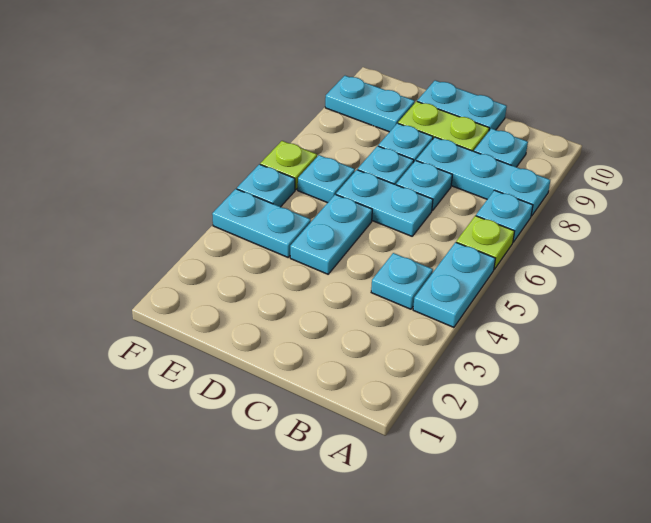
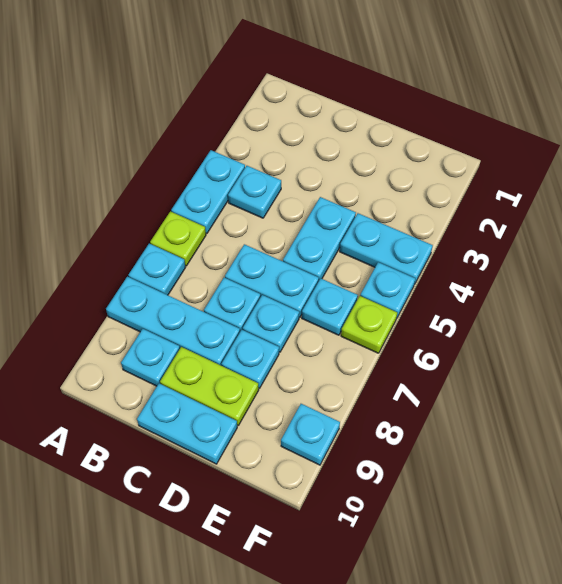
cyan 1x2 plate [325,76,415,132] -> cyan 1x1 plate [281,404,340,465]

